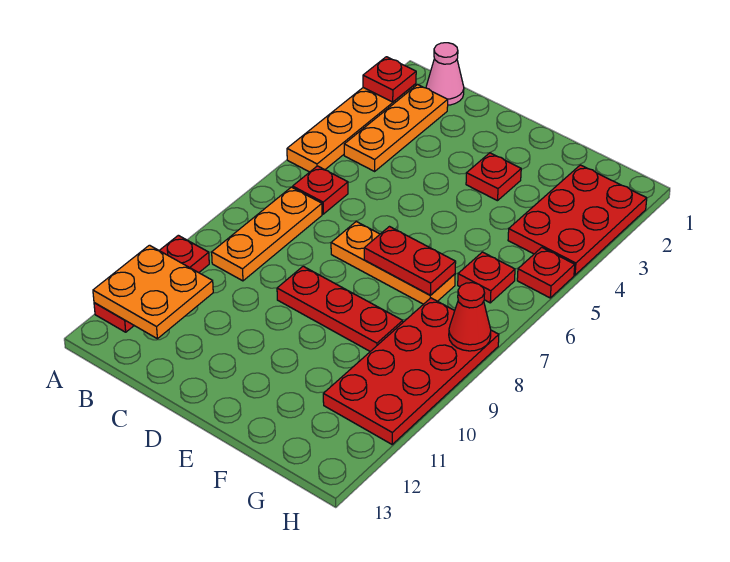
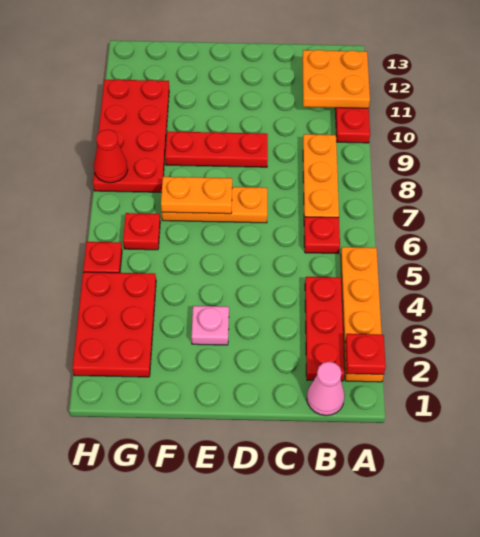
orange 1x3 plate [344,85,448,171] -> red 1x3 plate [305,277,345,381]
red 1x1 plate [466,153,521,201] -> pink 1x1 plate [192,306,229,345]
red 1x2 plate [364,227,456,295] -> orange 1x2 plate [161,177,232,214]

